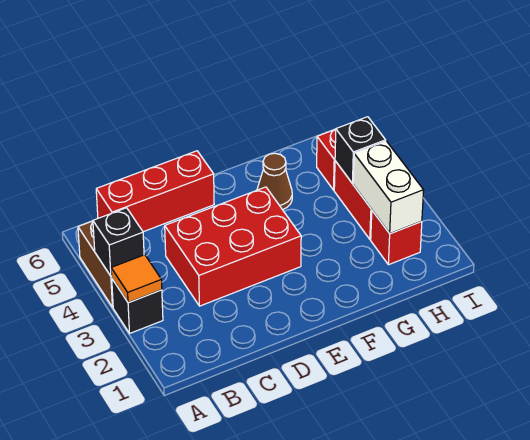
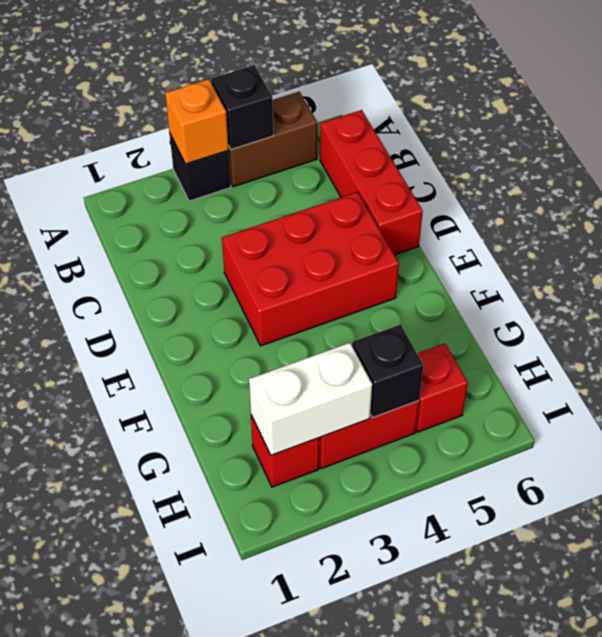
orange 1x1 tile [111,255,162,303] -> orange 1x1 brick [165,79,229,164]
red 2x3 brick [165,187,301,306] -> red 2x3 brick turned to [222,192,399,346]
brown 1x1 cone [257,153,292,210] -> none

